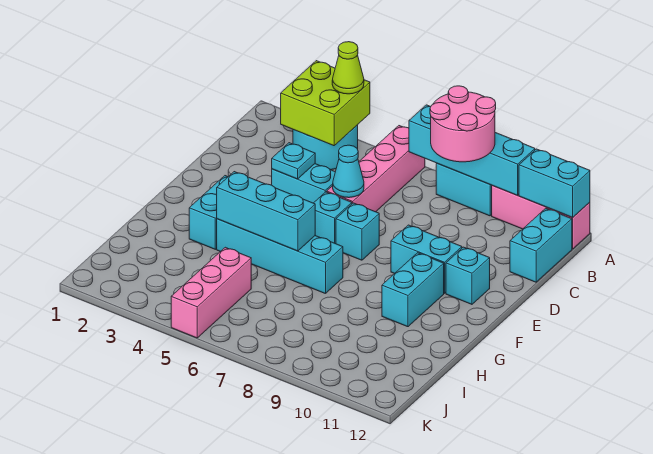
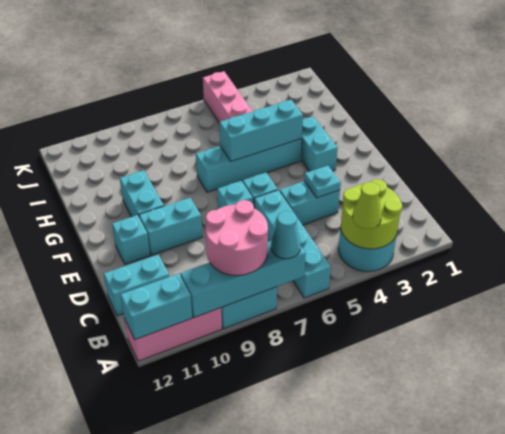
lime 2x2 brick [281,61,370,146] -> lime 2x2 round brick [341,179,402,249]
pink 1x4 brick [327,126,425,212] -> cyan 1x4 brick [254,190,331,298]
cyan 1x2 brick [510,208,572,282] -> cyan 1x2 brick turned to [104,255,169,316]
cyan 1x1 cone [333,145,364,198] -> cyan 1x1 cone moved to [271,211,301,259]

